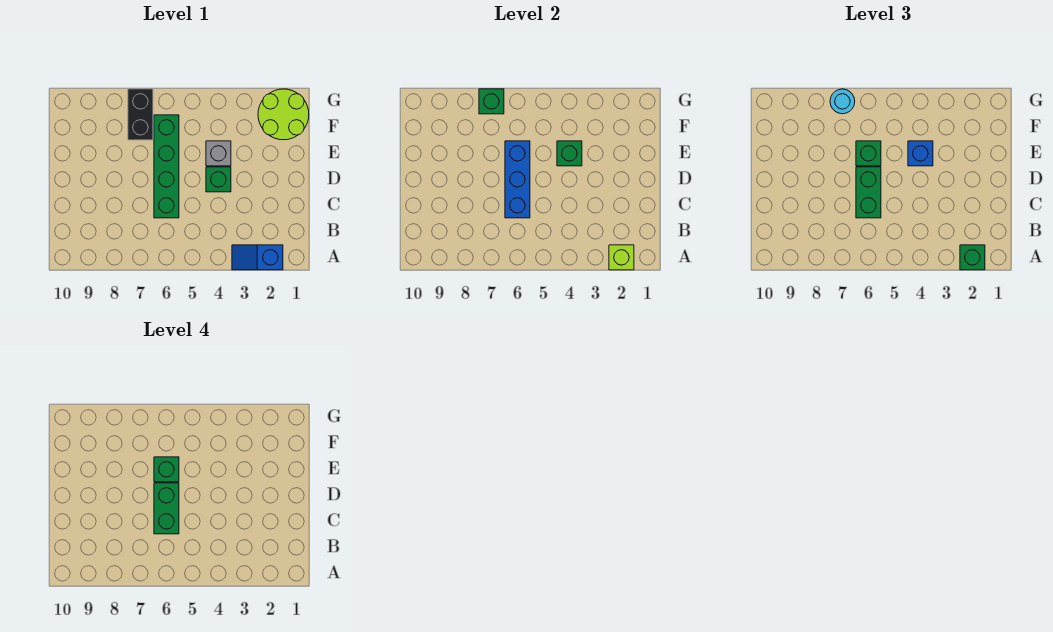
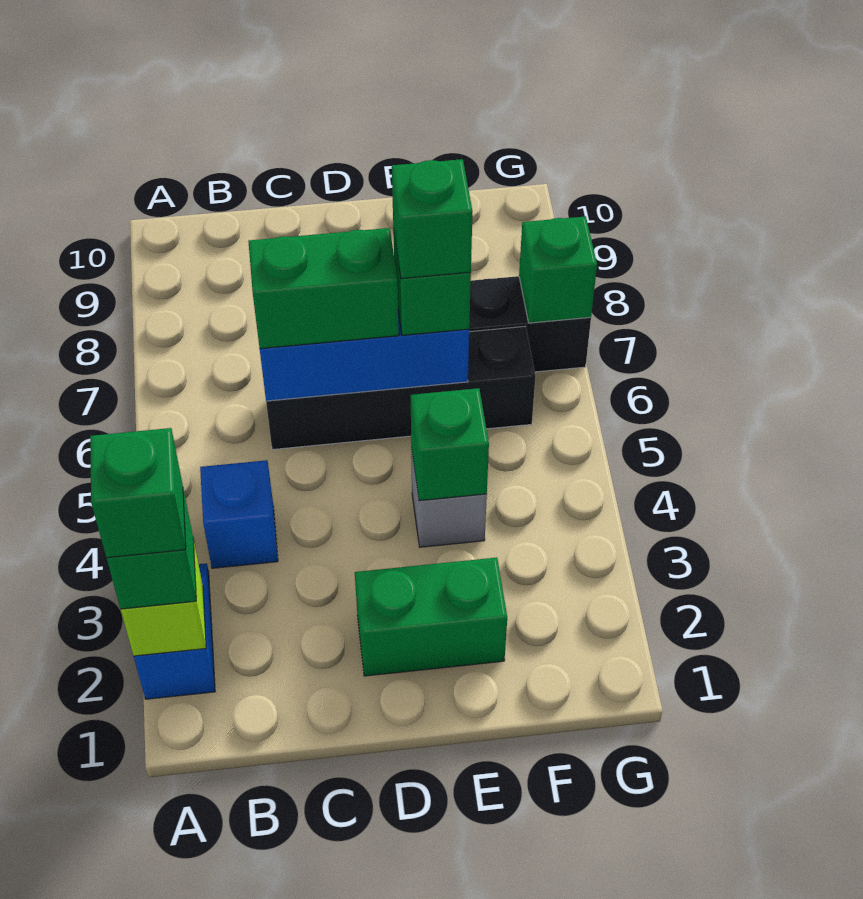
green 1x4 brick [154,115,179,218] -> black 1x4 brick [266,326,536,450]
green 1x2 brick [154,483,179,534] -> green 1x2 brick moved to [355,558,507,676]
green 1x1 brick [206,167,231,192] -> green 1x1 brick moved to [90,428,186,558]
blue 1x1 brick [908,141,933,166] -> blue 1x1 brick moved to [200,460,278,568]
lime 2x2 round brick [258,89,309,140] -> none
cyan 1x1 round brick [830,89,855,114] -> none

